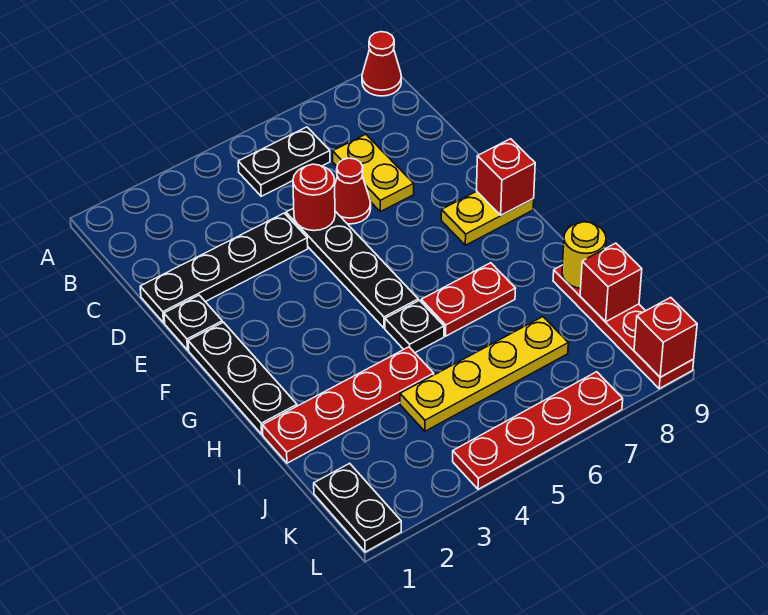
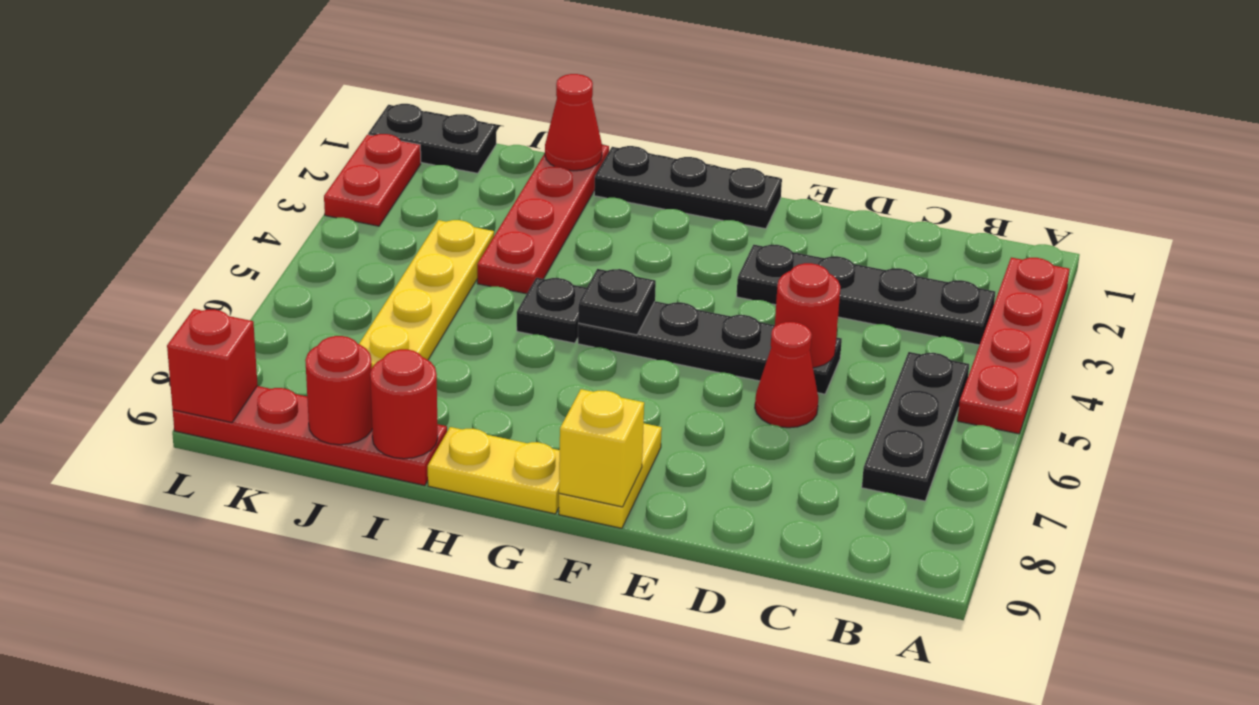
red 1x1 cone [362,32,401,96] -> red 1x1 cone moved to [545,74,602,171]
black 1x2 plate [238,127,330,196] -> black 1x3 plate [862,352,969,501]
yellow 1x2 plate [333,134,414,212] -> yellow 1x2 plate moved to [428,427,560,514]
black 1x4 plate [140,213,308,323] -> black 1x4 plate turned to [736,245,995,345]
black 1x1 plate [164,295,222,350] -> black 1x1 plate moved to [578,269,656,335]
red 1x1 brick [476,139,535,215] -> yellow 1x1 brick [559,389,644,507]
red 1x2 plate [421,263,516,336] -> red 1x2 plate moved to [324,134,421,226]
yellow 1x1 round brick [562,222,606,288] -> red 1x1 round brick [370,349,438,459]
red 1x1 brick [580,243,642,322] -> red 1x1 round brick [305,336,372,445]
red 1x4 plate [453,372,623,489] -> red 1x4 plate moved to [957,258,1070,434]

